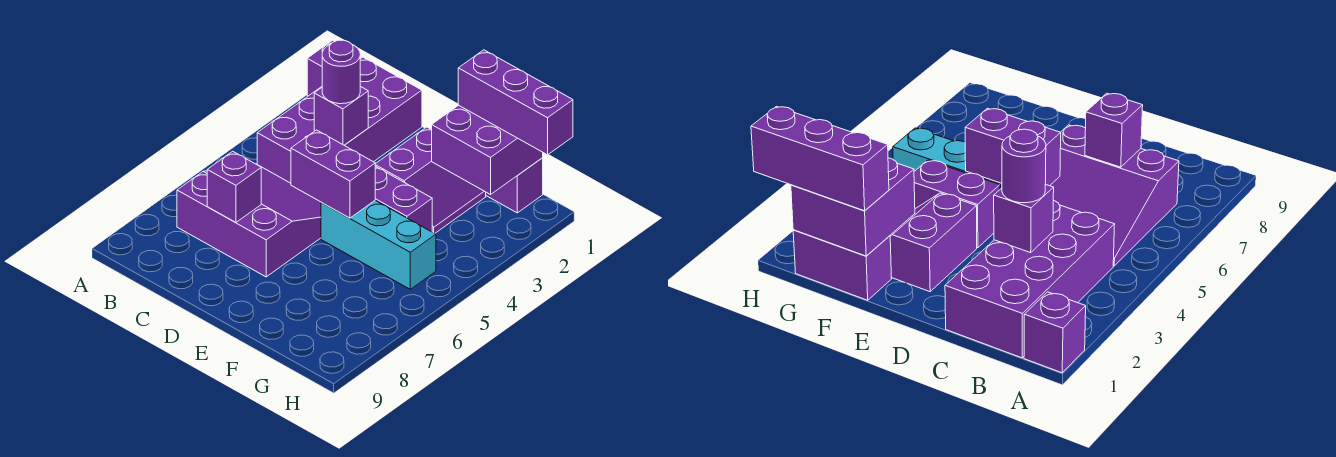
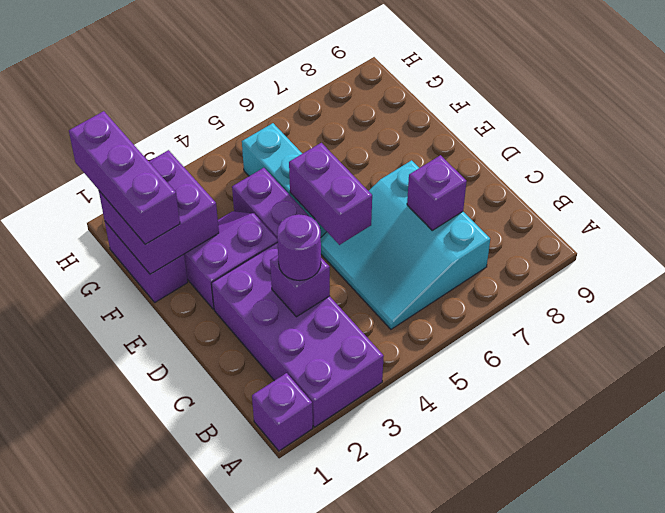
purple 2x4 brick [257,57,422,183] -> purple 2x4 brick turned to [211,242,384,427]
purple 3x3 slope [177,164,321,277] -> cyan 3x3 slope [321,160,490,329]

